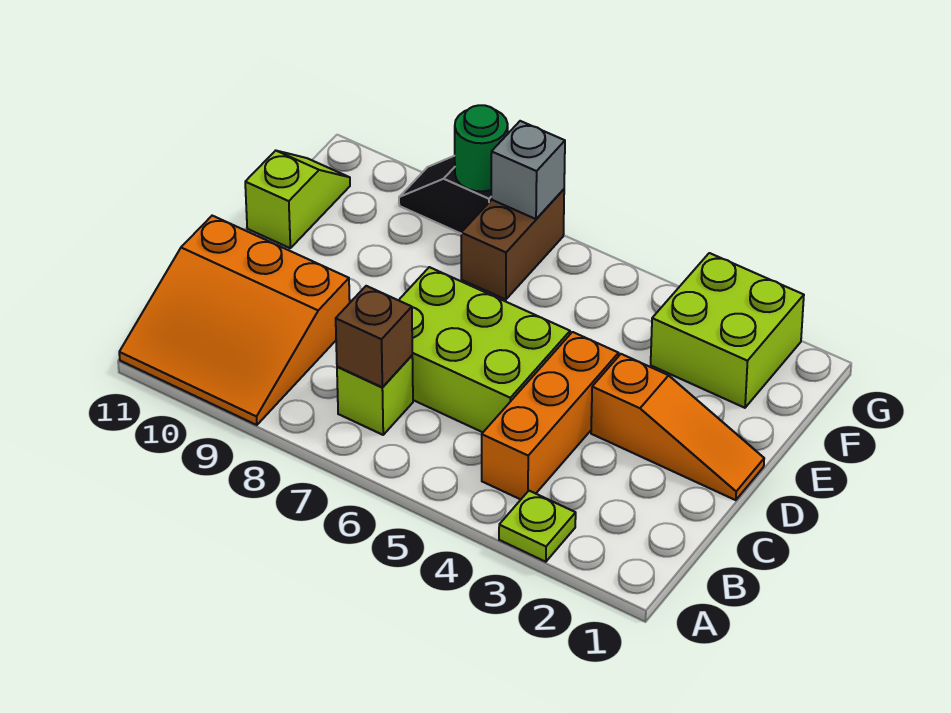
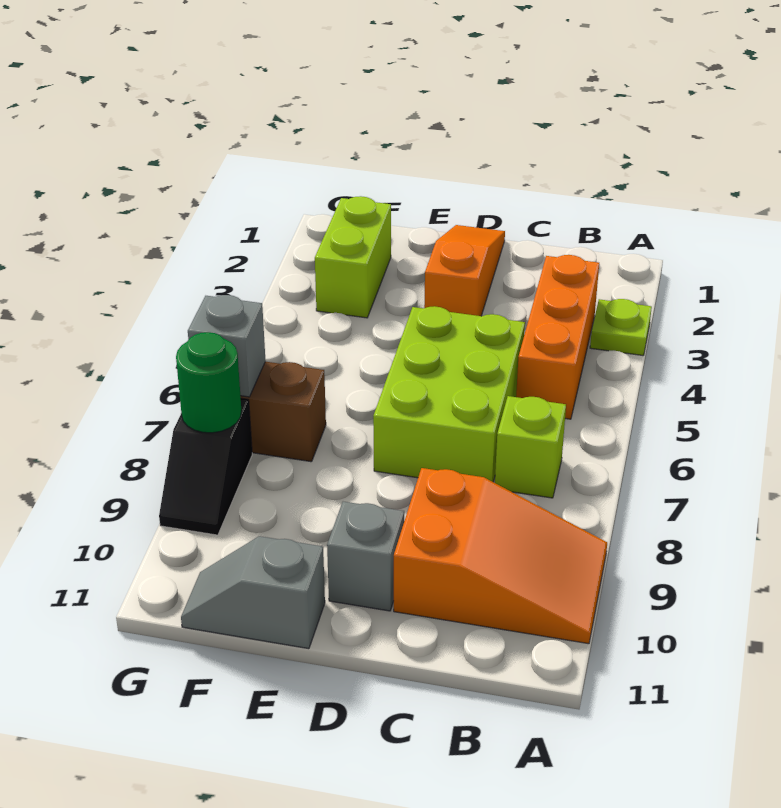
orange 3x3 slope [119,216,350,425] -> orange 2x3 slope [394,468,607,644]
orange 1x3 brick [482,332,619,499] -> orange 1x3 brick turned to [516,255,599,419]
brown 1x1 brick [336,286,412,387] -> none
none -> grey 1x1 brick [327,502,404,611]
lime 1x2 slope [245,151,350,248] -> grey 1x2 slope [181,536,325,649]
lime 2x2 brick [651,253,804,408] -> lime 1x2 brick [315,196,391,318]

